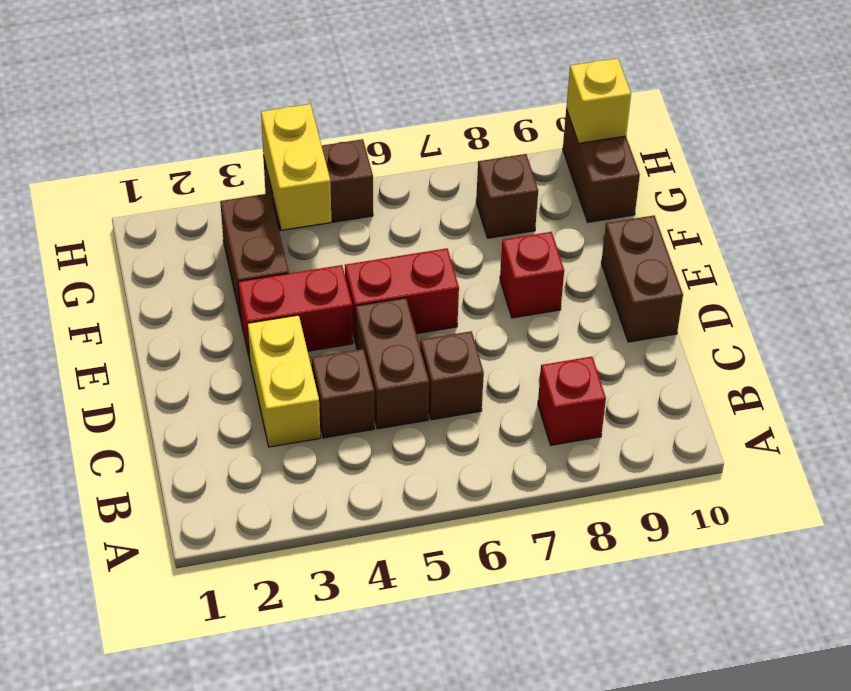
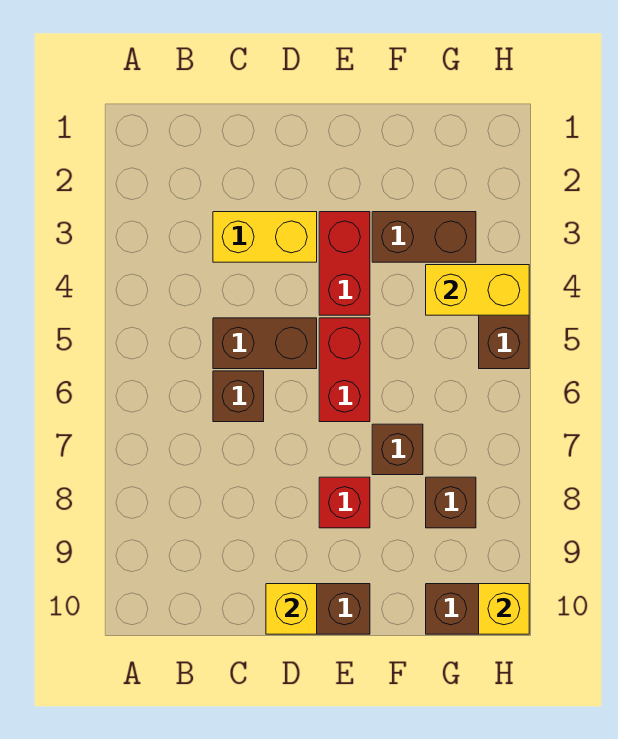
red 1x1 brick [538,357,606,445] -> none
brown 1x1 brick [312,349,374,438] -> brown 1x1 brick moved to [372,424,423,475]
none -> yellow 1x1 brick [266,584,317,634]

